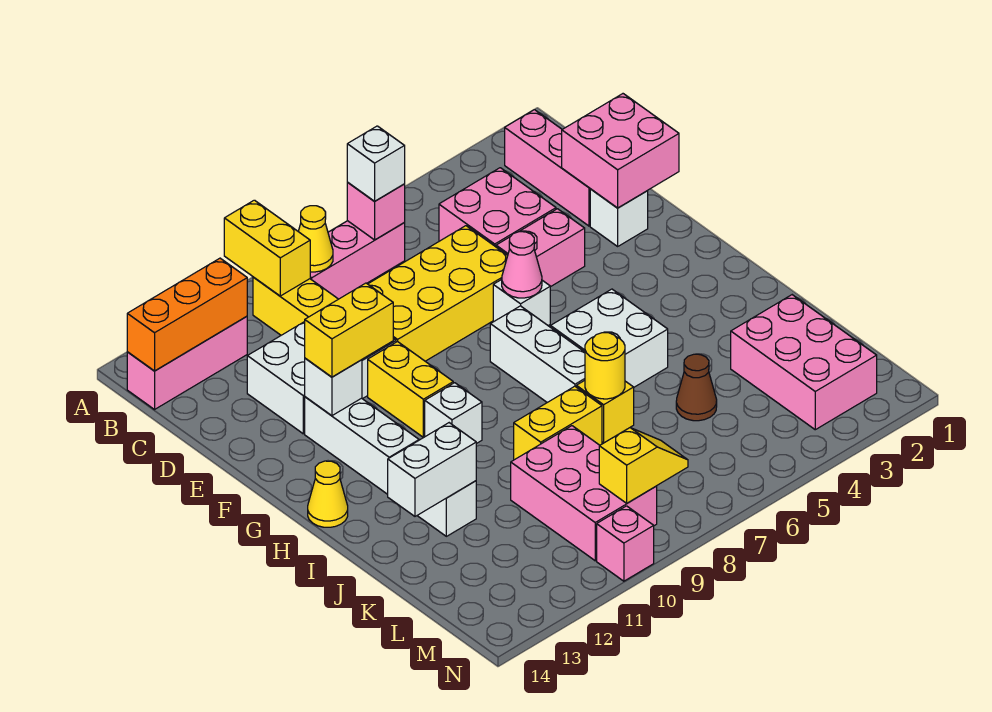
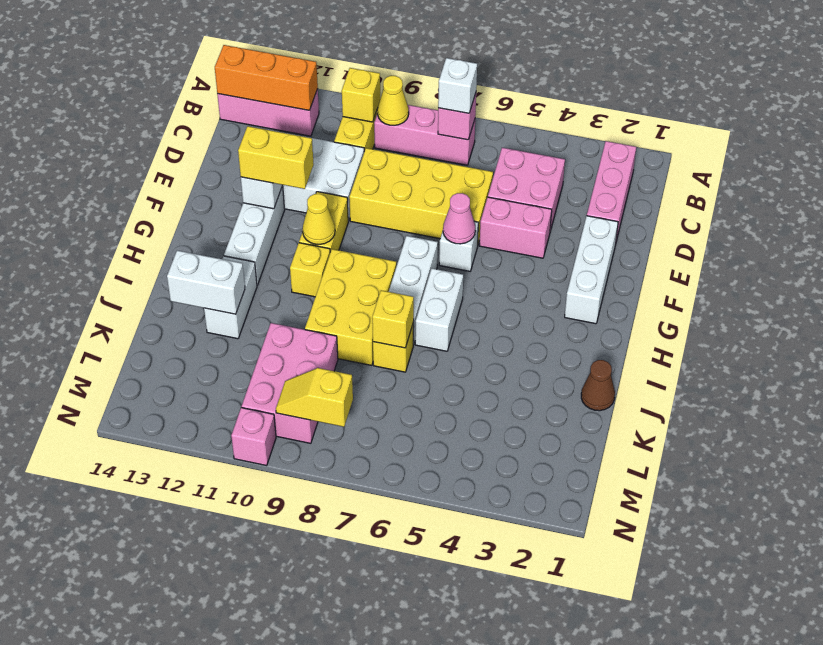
yellow 1x2 brick [224,200,310,296] -> yellow 1x1 brick [342,68,380,122]
pink 2x2 brick [562,94,679,208] -> none
white 1x1 brick [590,189,648,246] -> white 1x3 brick [565,216,618,324]
white 2x2 brick [551,289,668,387] -> white 1x2 brick [415,269,463,351]
white 1x1 brick [425,383,482,444] -> yellow 1x1 brick [290,243,330,297]
yellow 1x1 cone [308,461,348,527] -> yellow 1x1 cone moved to [302,194,335,244]
yellow 1x1 round brick [585,333,625,399] -> yellow 1x1 brick [372,290,414,348]
yellow 1x2 brick [514,386,602,460] -> yellow 2x3 brick [305,249,396,365]
pink 2x3 brick [731,295,877,430] -> none
brown 1x1 cone [676,354,717,421] -> brown 1x1 cone moved to [581,360,615,411]
yellow 1x2 slope [599,428,688,503] -> yellow 1x2 slope turned to [276,368,353,427]

